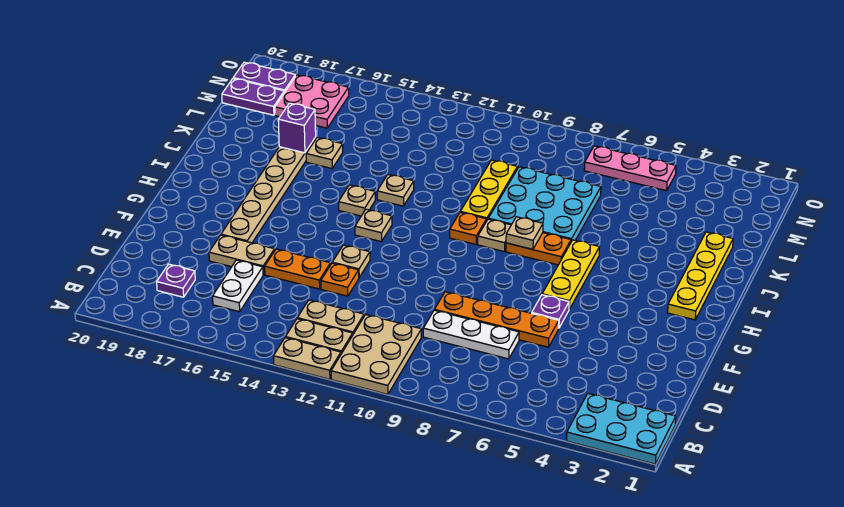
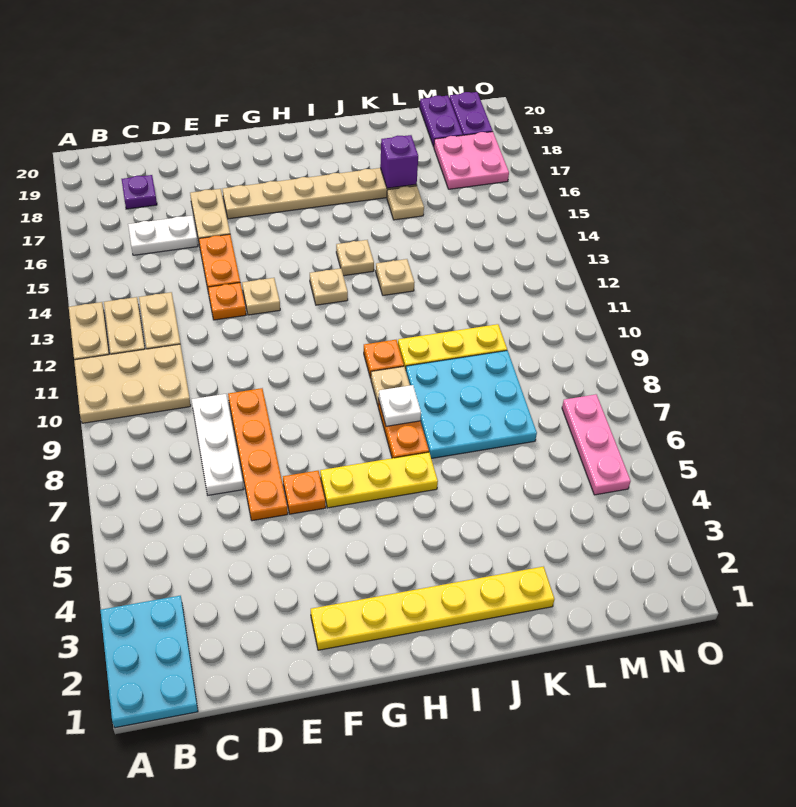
purple 1x1 plate [532,295,569,328] -> orange 1x1 plate [283,471,326,514]
yellow 1x4 plate [668,232,733,320] -> yellow 1x6 plate [311,567,555,650]
tan 1x1 plate [506,217,543,249] -> white 1x1 plate [379,385,421,426]

